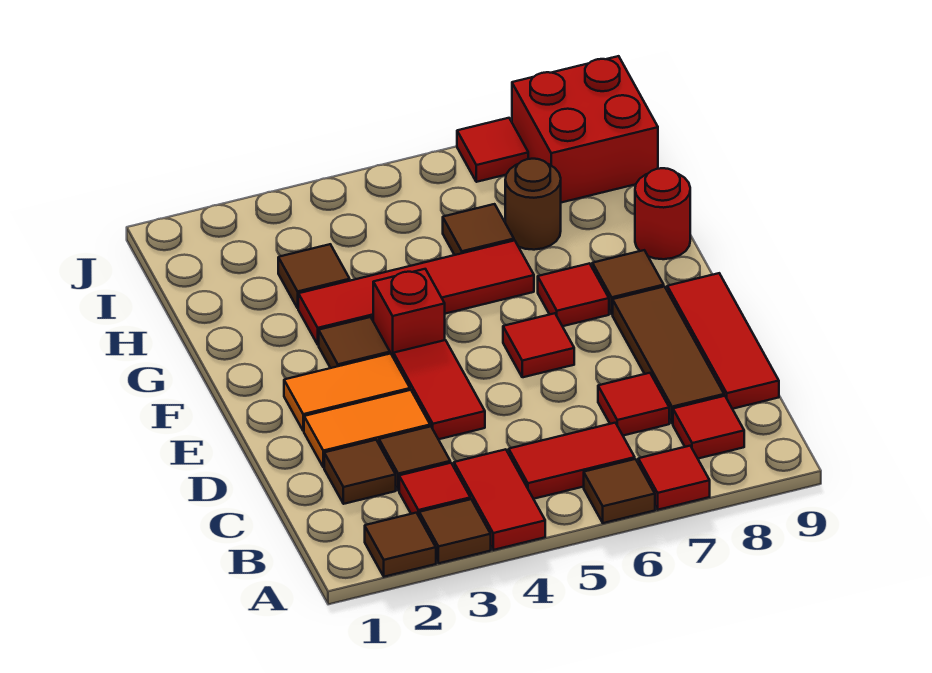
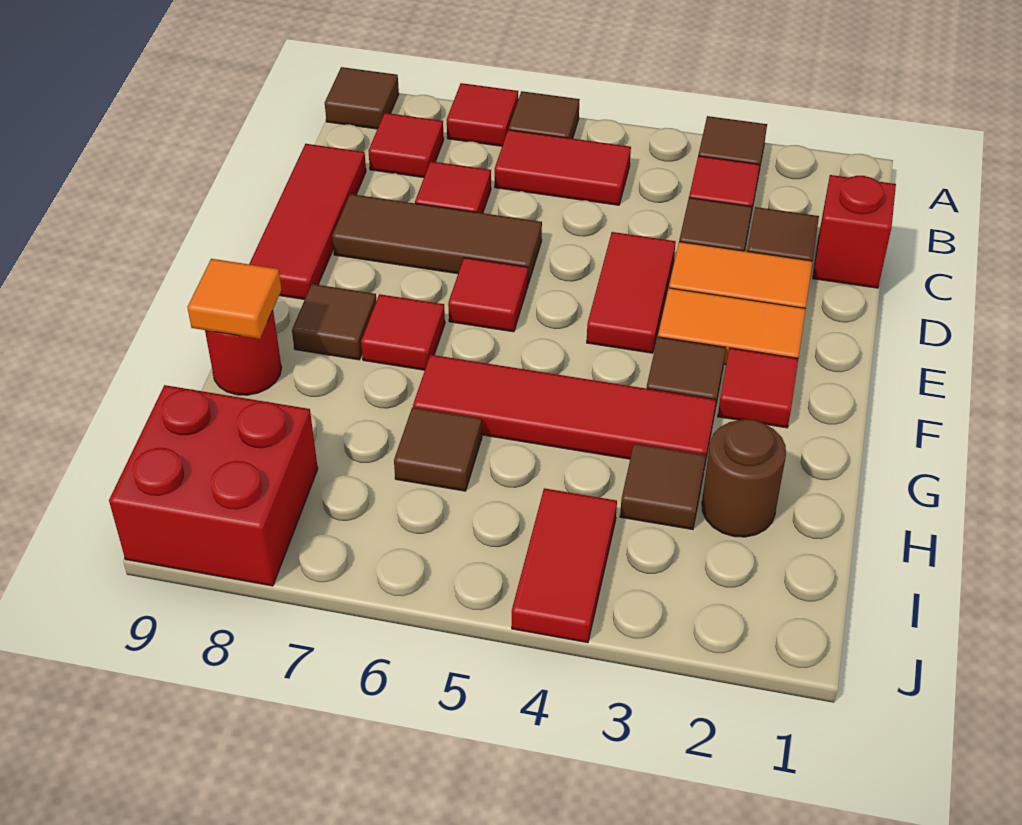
brown 1x1 tile [365,513,436,577] -> brown 1x1 tile moved to [325,67,399,129]
red 1x2 tile [454,449,545,550] -> red 1x2 tile moved to [512,488,617,643]
brown 1x3 tile [613,287,724,424] -> brown 1x3 tile turned to [332,194,542,284]
red 1x1 brick [373,269,445,358] -> red 1x1 brick moved to [813,175,896,288]
none -> orange 1x1 tile [187,259,282,339]
brown 1x1 round brick [505,159,561,250] -> brown 1x1 round brick moved to [702,419,786,537]
red 1x1 tile [457,118,528,182] -> red 1x1 tile moved to [718,348,798,428]

